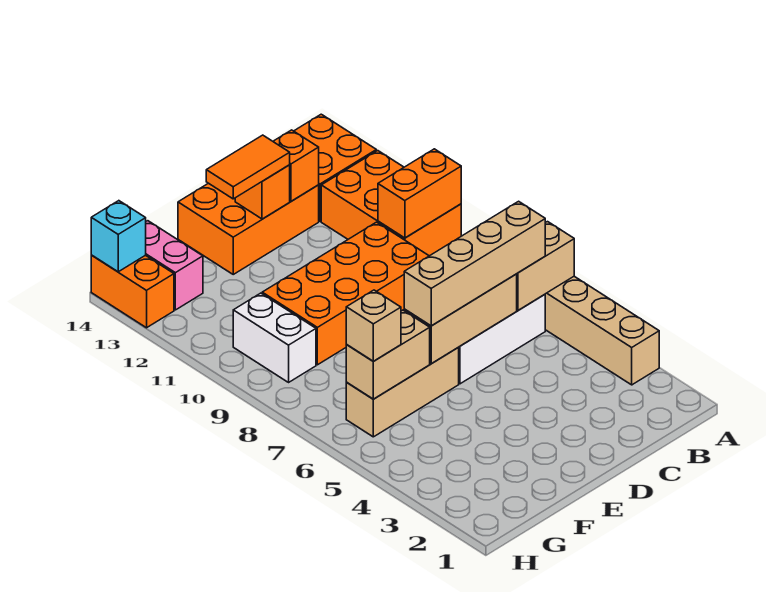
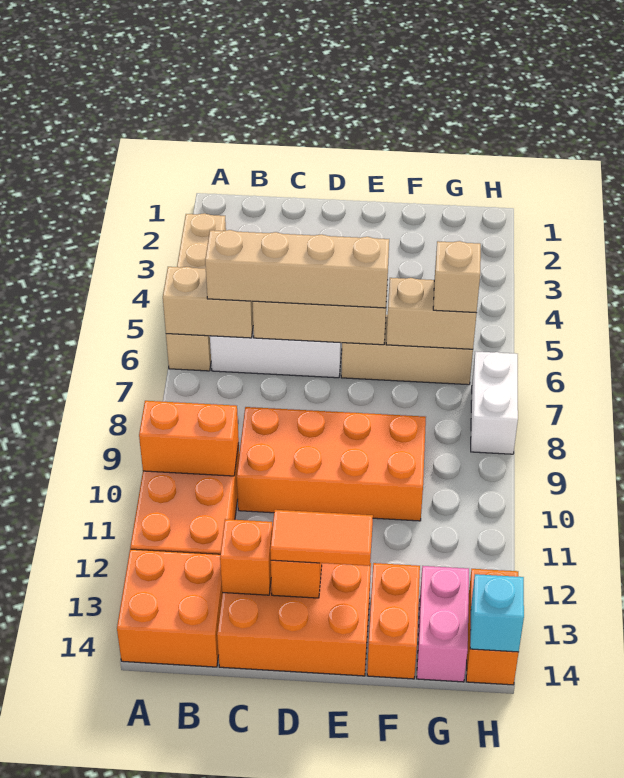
none -> orange 1x2 brick [367,563,420,679]
white 1x2 brick [233,293,316,382] -> white 1x2 brick moved to [471,351,518,454]

